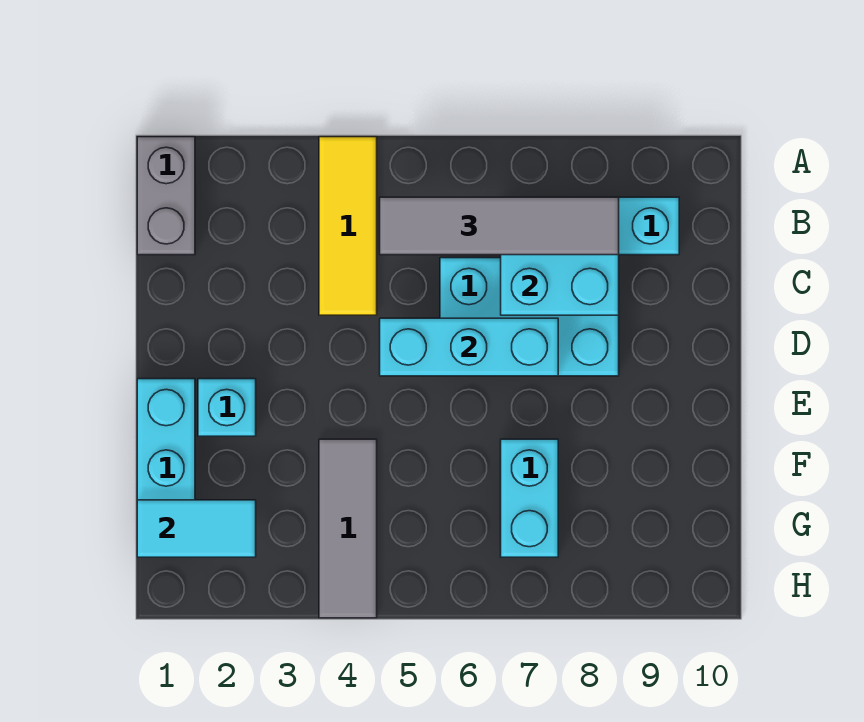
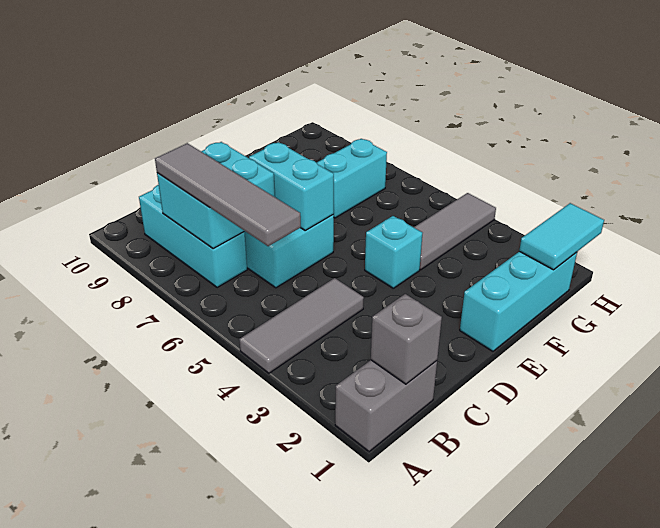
yellow 1x3 tile [319,137,377,315] -> grey 1x3 tile [239,278,364,373]
none -> grey 1x1 brick [371,294,442,384]
cyan 1x3 brick [380,318,558,376] -> cyan 1x2 brick [249,142,334,231]
cyan 1x1 brick [198,379,256,436] -> cyan 1x1 brick moved to [365,216,422,288]
cyan 1x2 tile [137,500,256,557] -> cyan 1x2 tile turned to [519,203,604,270]

